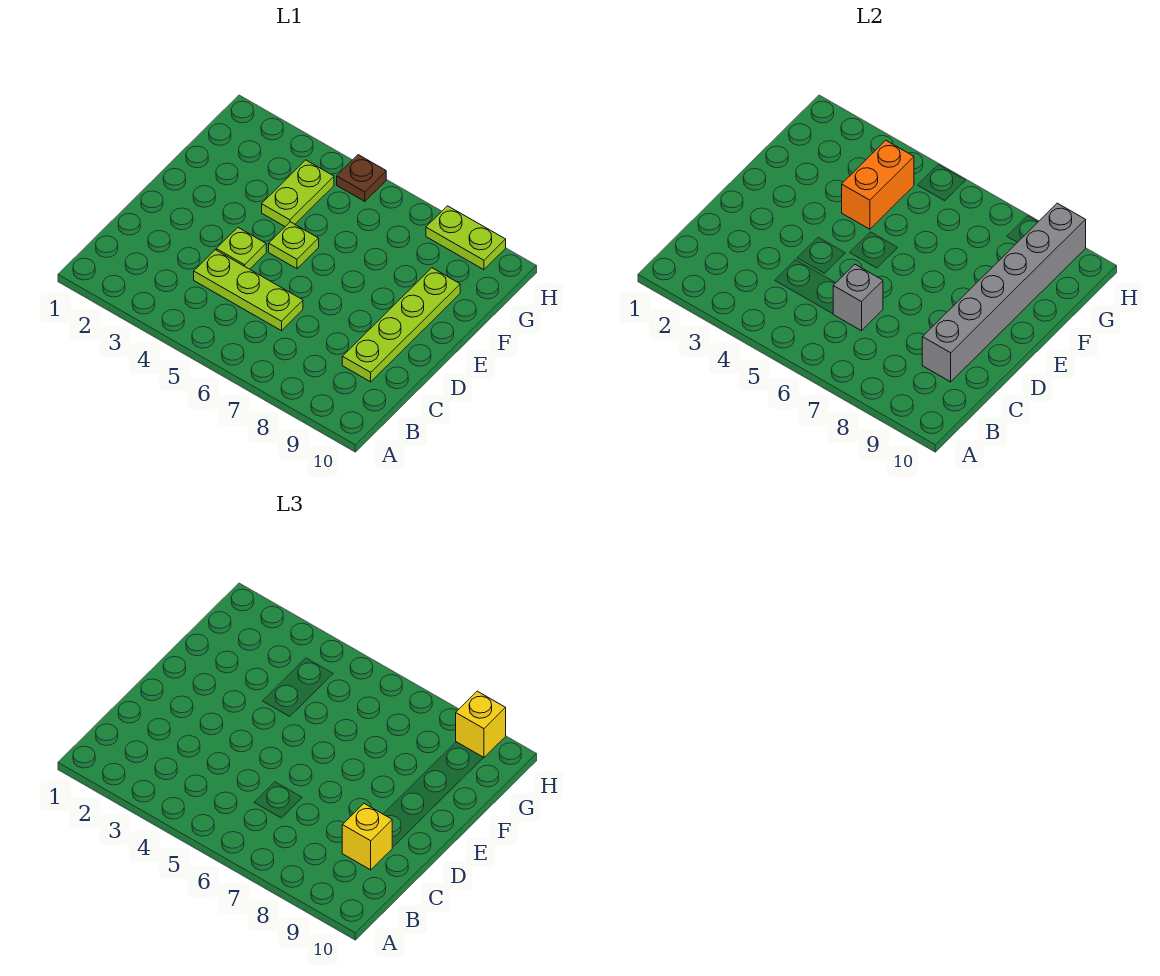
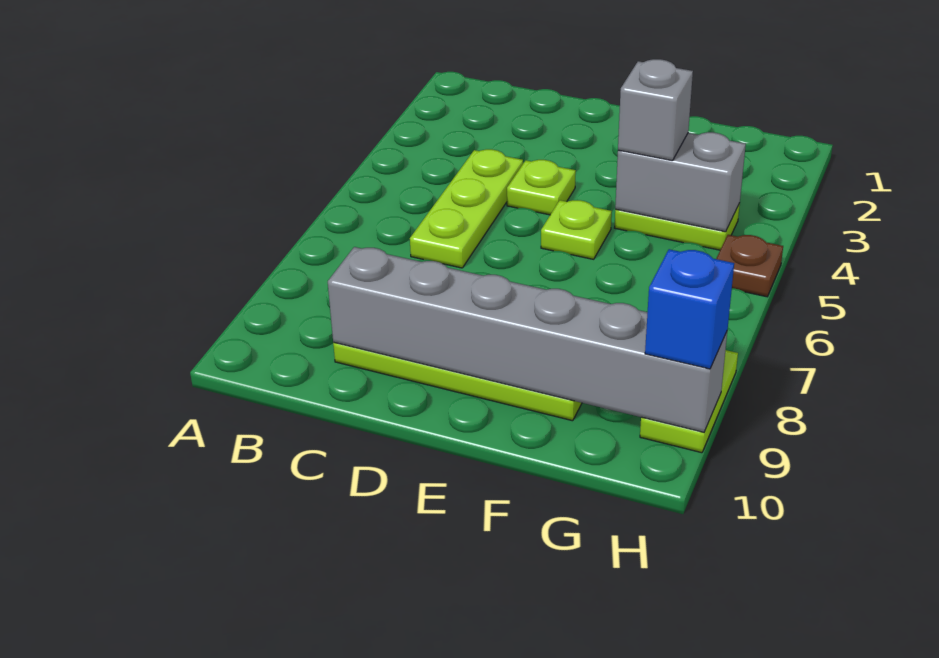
grey 1x1 brick [833,264,883,331] -> grey 1x1 brick moved to [618,59,693,161]
yellow 1x1 brick [342,804,392,870] -> none
orange 1x2 brick [842,140,914,229] -> grey 1x2 brick [615,132,746,232]
yellow 1x1 brick [456,691,506,758] -> blue 1x1 brick [645,249,734,369]

